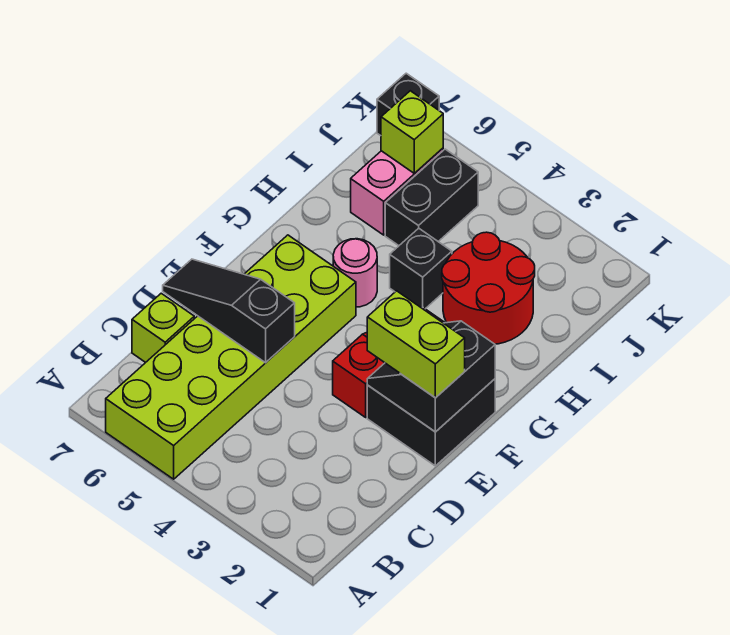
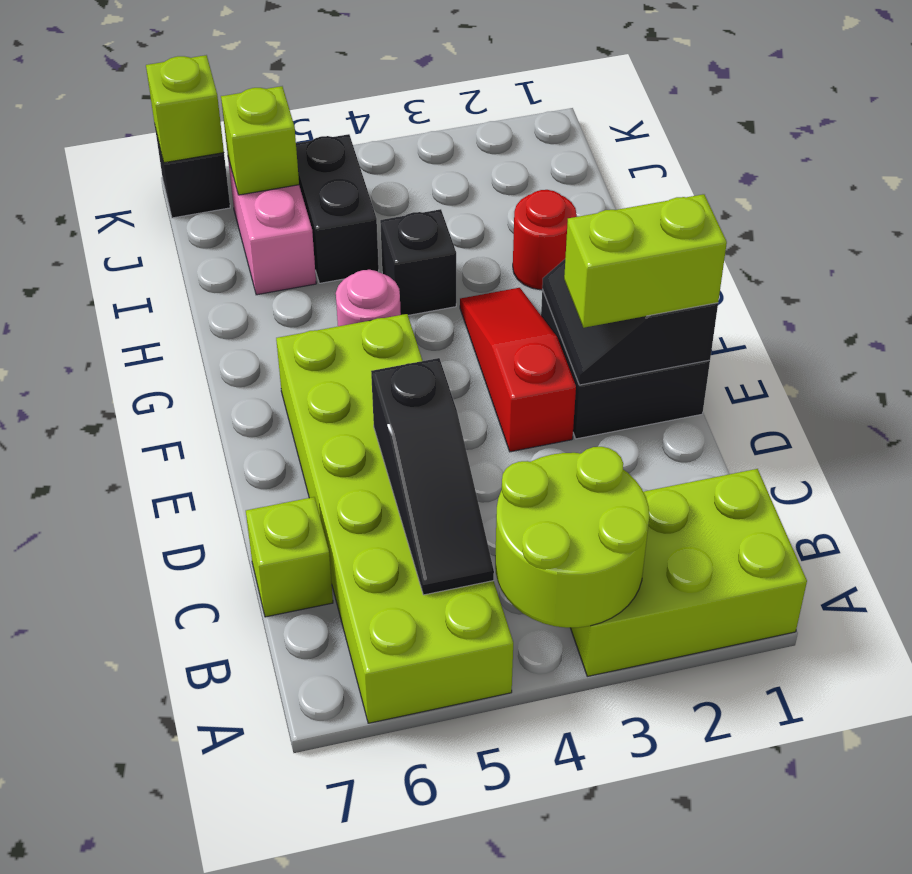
none -> lime 2x3 brick [571,469,807,676]
none -> lime 2x2 round brick [495,447,649,628]
black 1x3 slope [163,259,295,363] -> black 1x3 slope turned to [371,358,494,595]
red 2x2 round brick [442,232,535,344] -> red 1x1 round brick [513,190,577,290]
none -> lime 1x1 brick [146,55,224,163]

